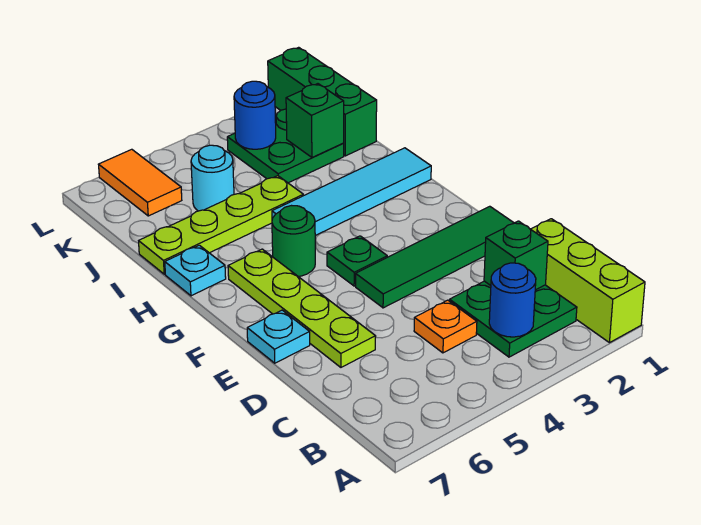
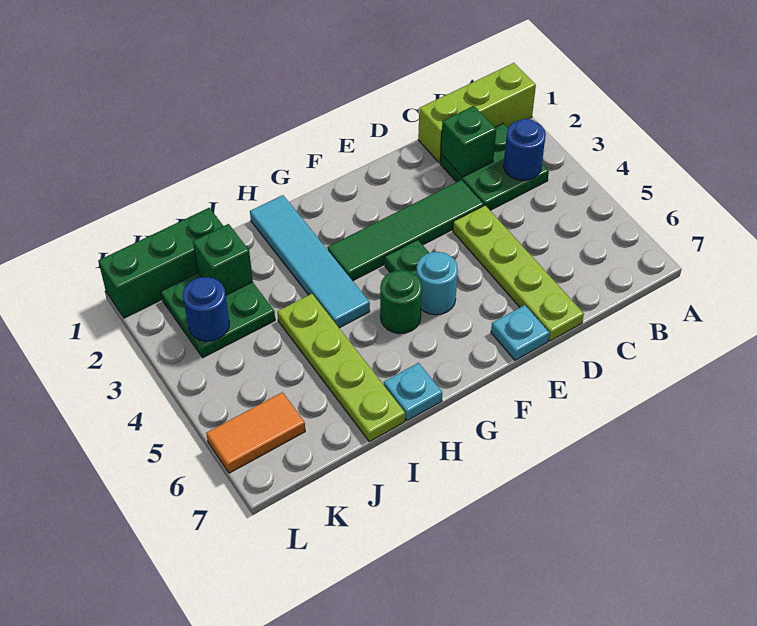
orange 1x1 plate [414,300,477,353] -> none
lime 1x4 plate [228,249,376,367] -> lime 1x4 plate turned to [453,205,584,341]
green 1x4 tile [356,206,514,308] -> green 1x4 tile turned to [327,180,484,281]
cyan 1x1 round brick [191,145,234,211] -> cyan 1x1 round brick moved to [416,252,458,315]

